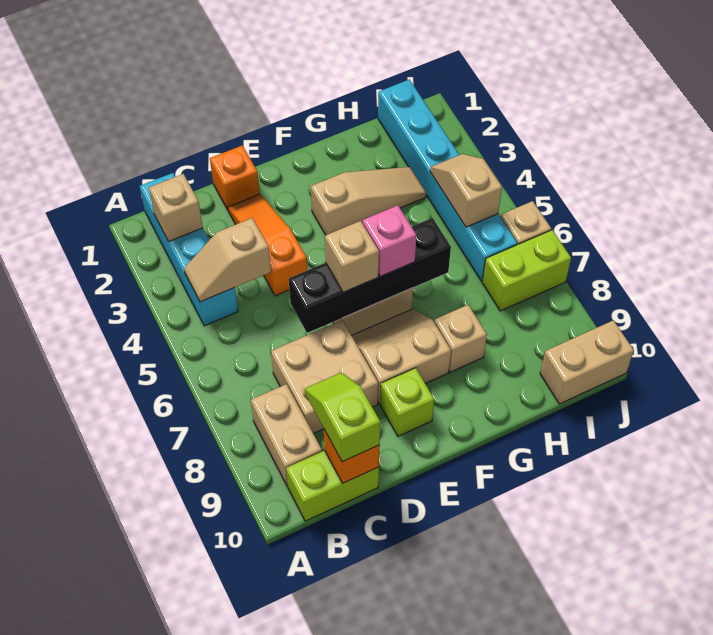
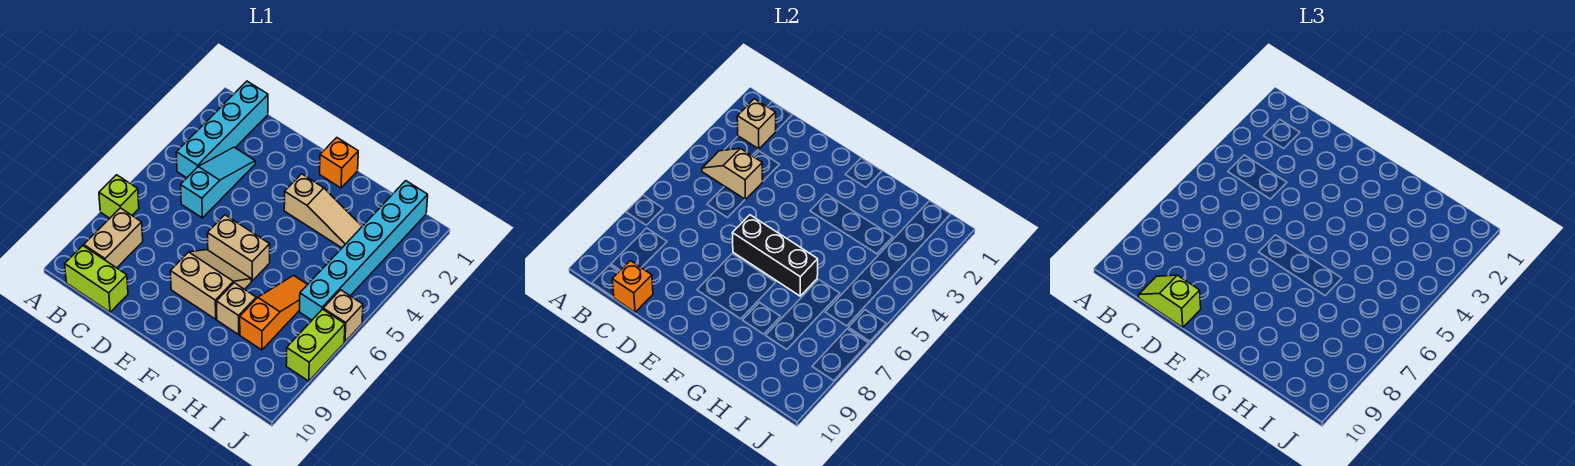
none -> cyan 1x3 slope [181,147,255,218]
tan 2x2 brick [271,320,378,434] -> none
lime 1x2 slope [304,372,380,462] -> lime 1x2 slope turned to [1139,275,1201,328]
orange 1x1 brick [210,145,260,210] -> orange 1x1 brick moved to [320,138,358,188]
orange 1x3 slope [228,194,307,296] -> orange 1x3 slope moved to [240,275,308,350]
black 1x4 brick [289,218,451,333] -> black 1x3 brick [732,215,818,296]
tan 1x1 brick [325,221,379,292] -> none
lime 1x1 brick [380,368,434,436] -> lime 1x1 brick moved to [99,175,139,218]
pink 1x1 brick [363,205,417,277] -> none
tan 1x2 slope [430,154,502,227] -> none
lime 1x2 brick [482,230,571,311] -> lime 1x2 brick turned to [286,309,345,381]
tan 1x2 brick [540,320,634,404] -> none

